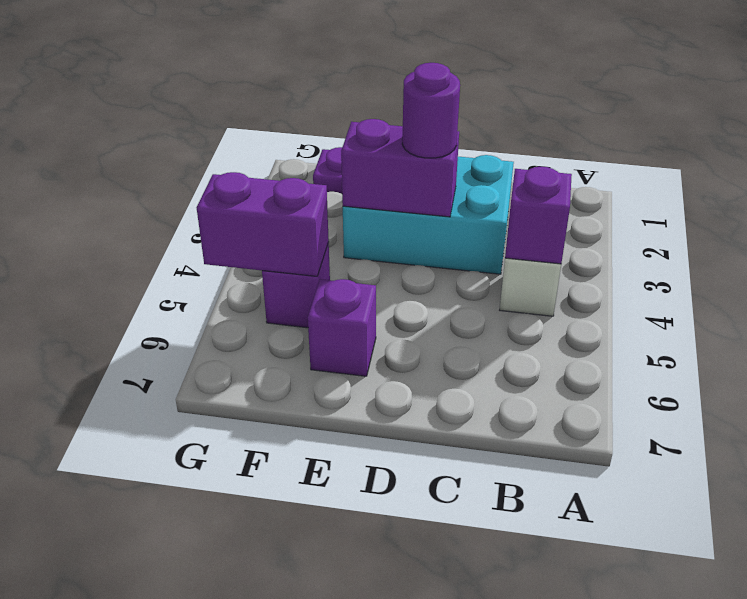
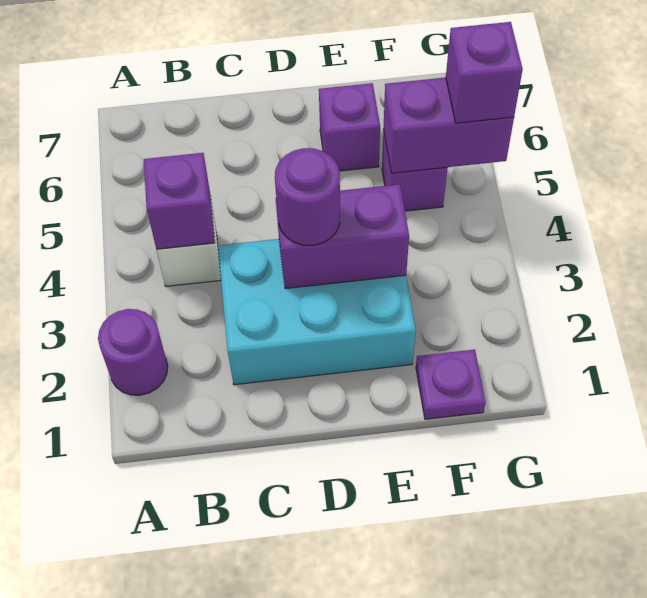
none -> purple 1x1 round brick [98,309,168,395]
none -> purple 1x1 brick [446,22,523,123]

